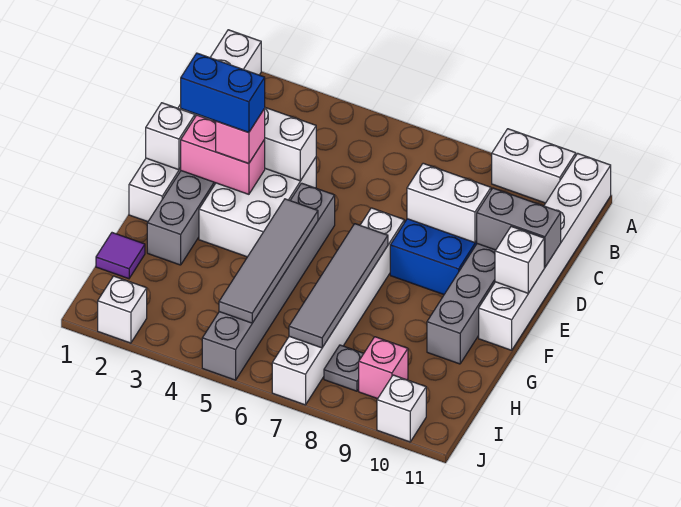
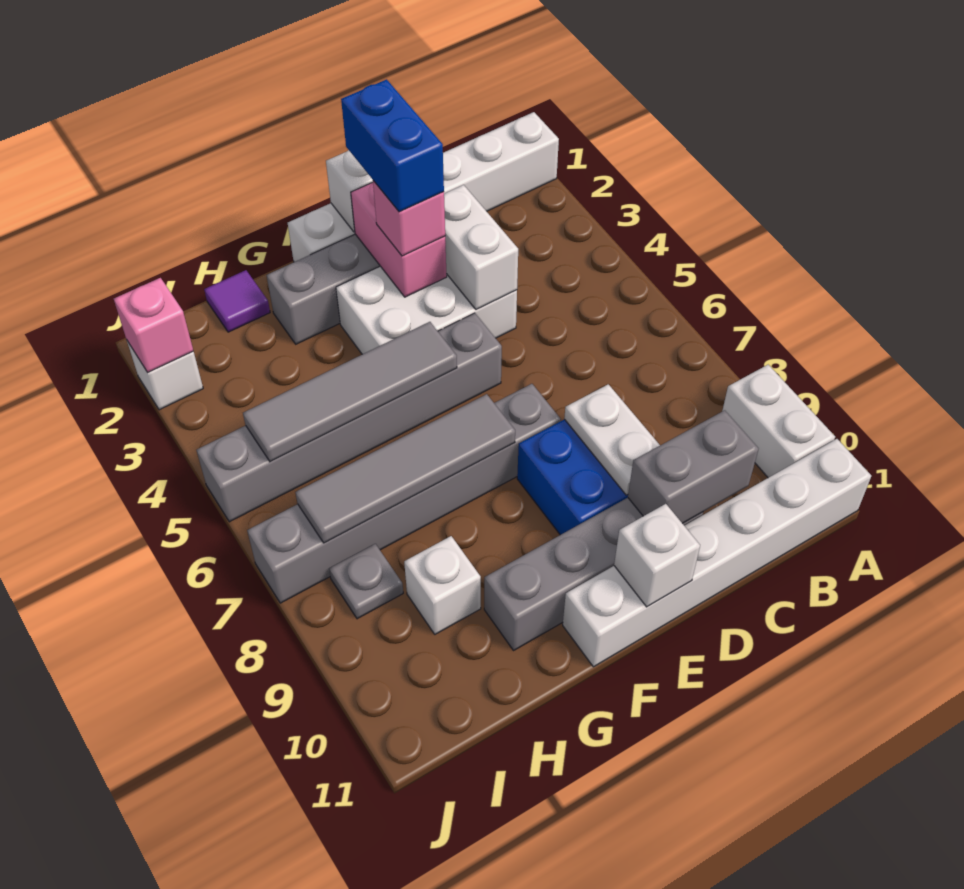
white 1x2 brick [407,163,491,243] -> white 1x2 plate [564,384,660,495]
grey 1x2 brick [477,188,561,267] -> grey 1x2 brick turned to [628,410,759,523]
white 1x6 brick [272,208,404,405] -> grey 1x6 brick [247,384,561,603]
pink 1x1 brick [359,337,408,399] -> pink 1x1 brick moved to [114,278,193,372]
white 1x1 brick [377,375,426,442] -> white 1x1 brick moved to [404,536,481,634]

